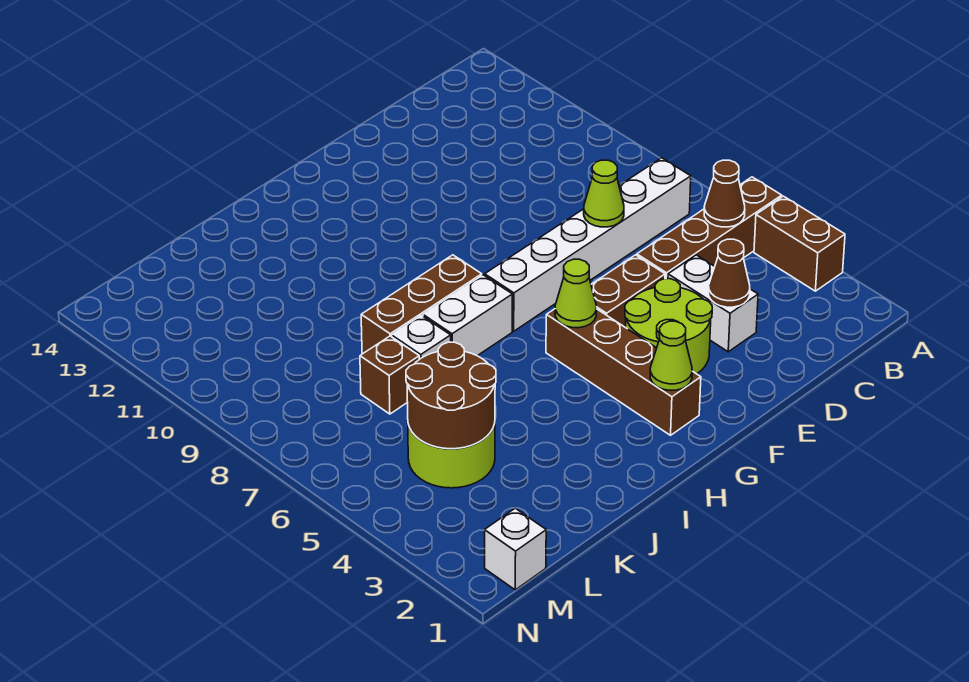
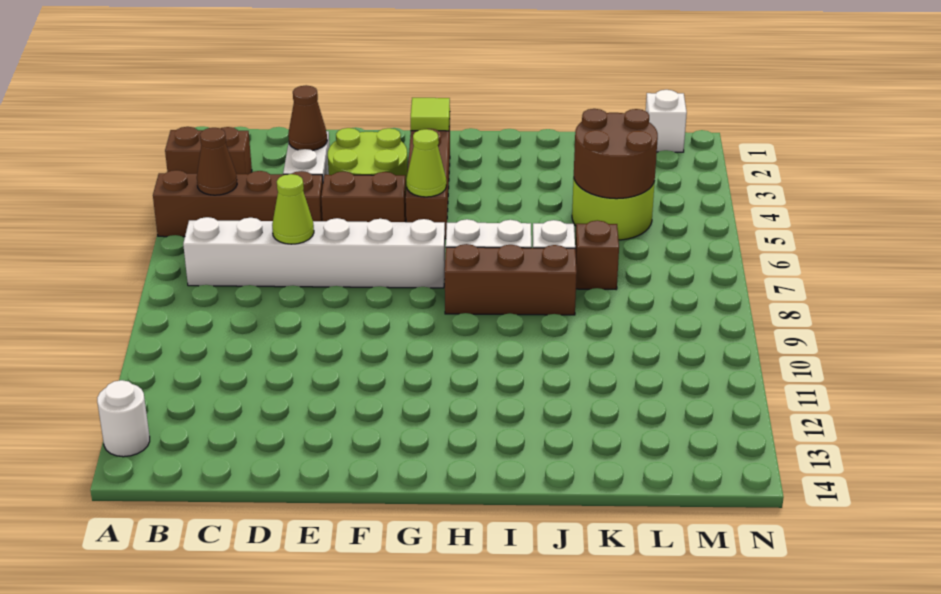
brown 1x2 brick [754,196,845,291] -> brown 1x2 brick turned to [165,127,252,174]
none -> white 1x1 round brick [97,380,150,457]
lime 1x1 cone [650,321,692,390] -> lime 1x1 tile [411,98,450,131]

